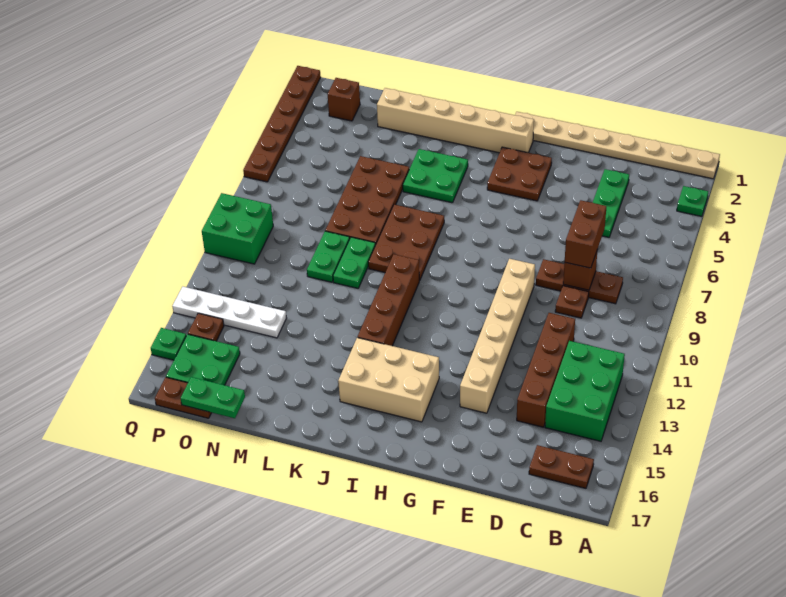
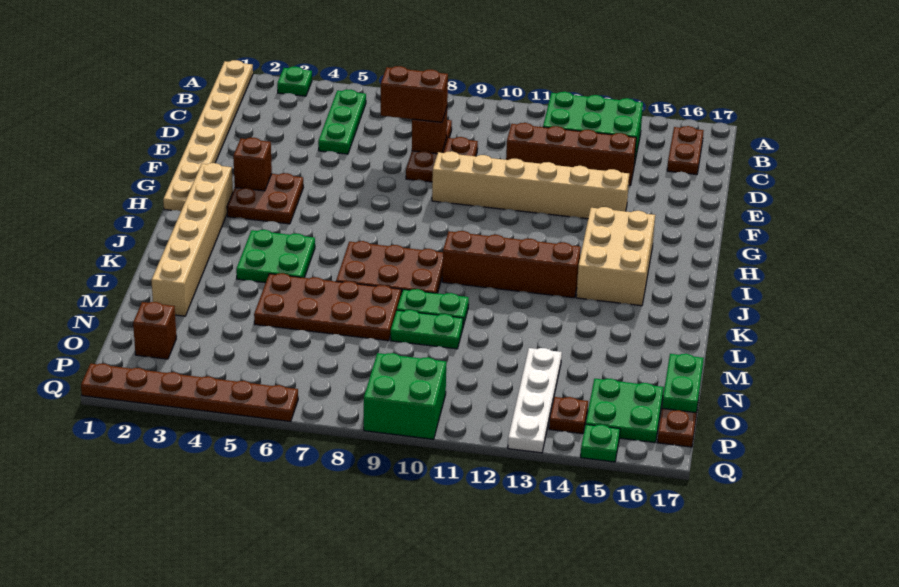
green 1x3 plate [593,169,629,237] -> green 1x3 plate turned to [318,90,366,154]
none -> brown 1x1 brick [233,138,272,191]

